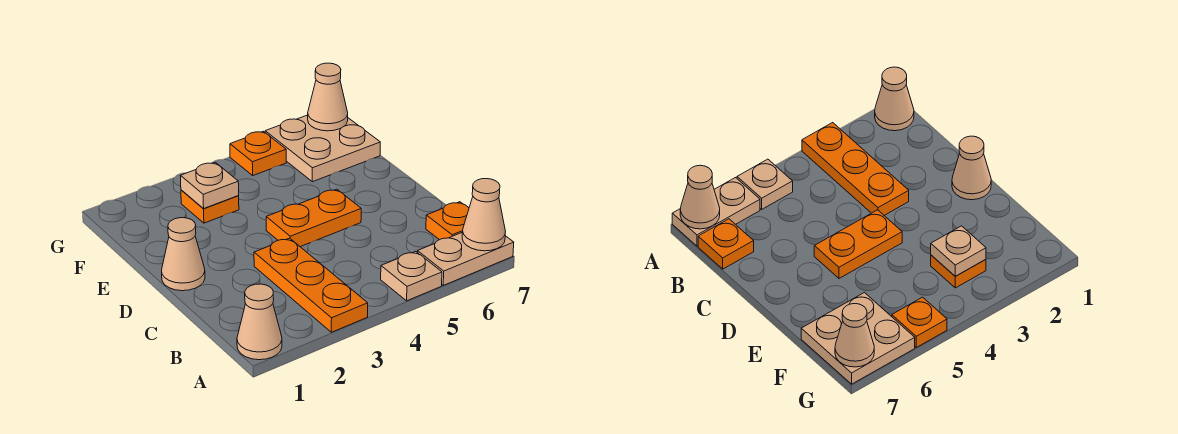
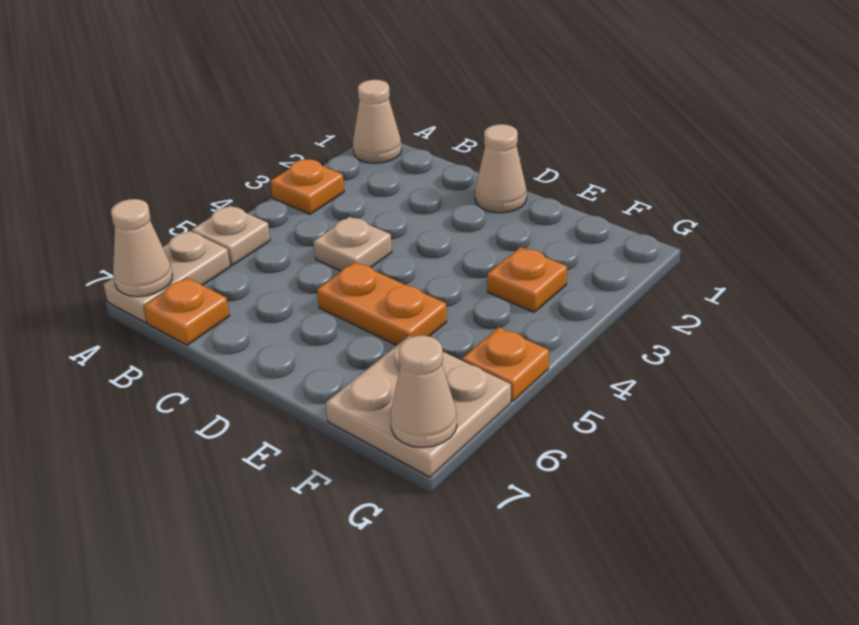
orange 1x3 plate [254,238,368,332] -> orange 1x1 plate [271,159,344,214]
orange 1x2 plate [266,189,361,247] -> orange 1x2 plate turned to [317,262,447,346]
tan 1x1 plate [181,162,239,209] -> tan 1x1 plate moved to [313,217,392,271]

